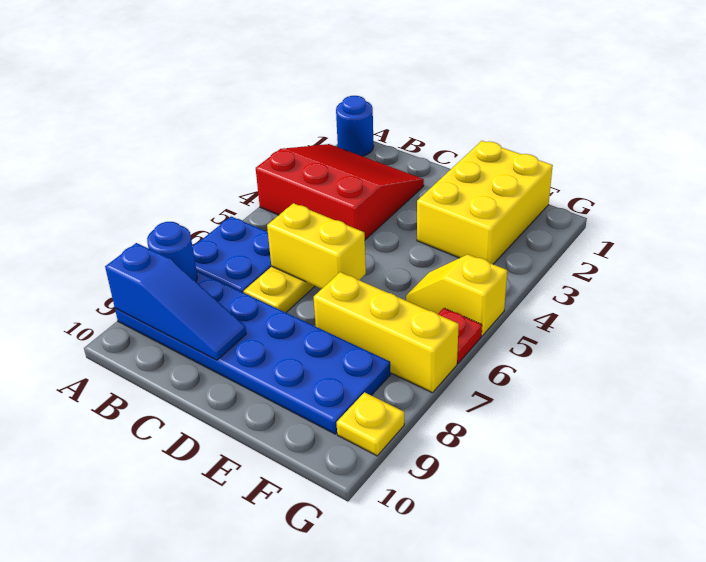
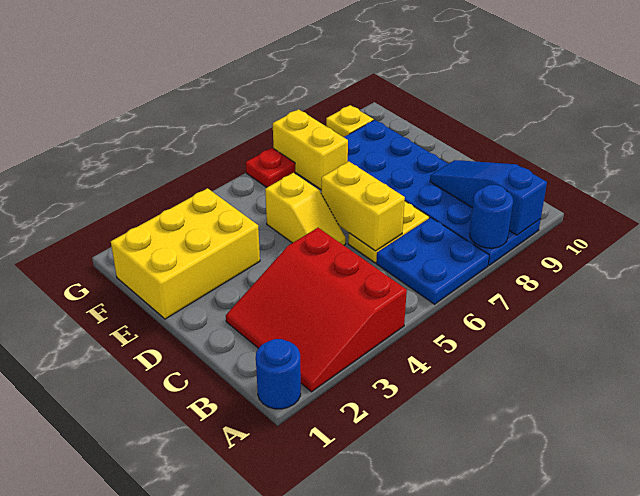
yellow 1x3 brick [314,272,459,393] -> yellow 1x2 brick [273,109,348,189]
yellow 1x2 slope [406,254,507,336] -> yellow 1x2 slope moved to [265,173,346,245]

